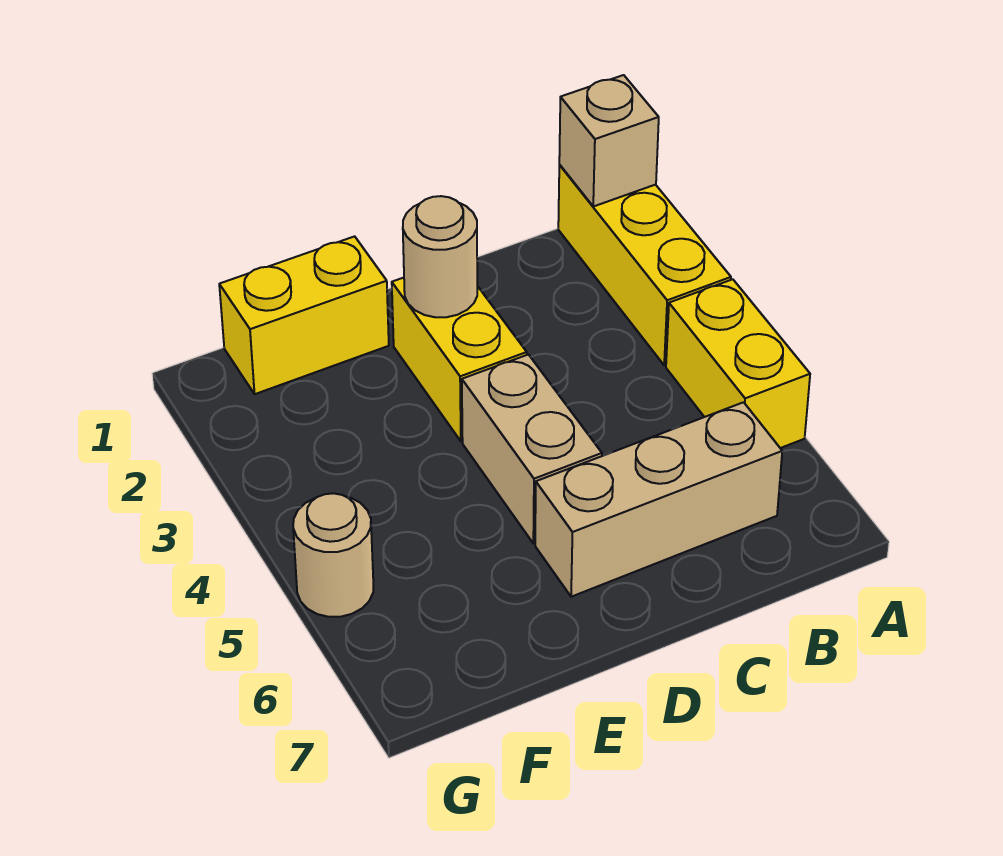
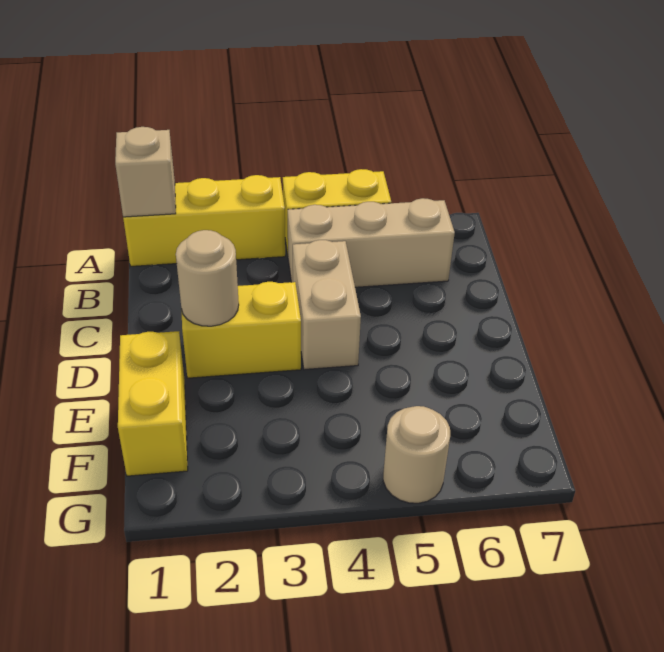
tan 1x3 brick [535,402,782,597] -> tan 1x3 brick turned to [288,198,455,287]
tan 1x2 brick [462,354,602,544] -> tan 1x2 brick turned to [293,240,361,370]

